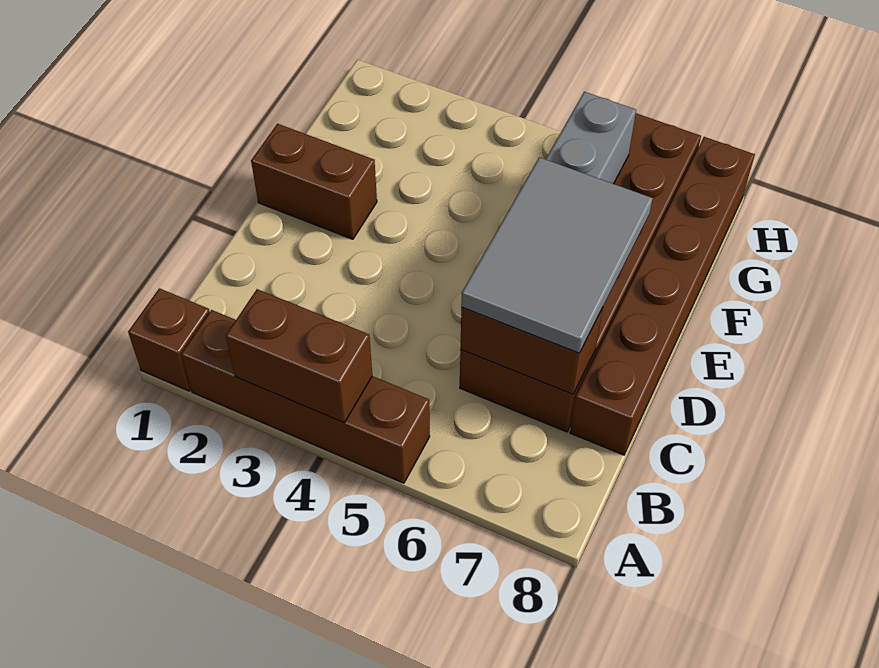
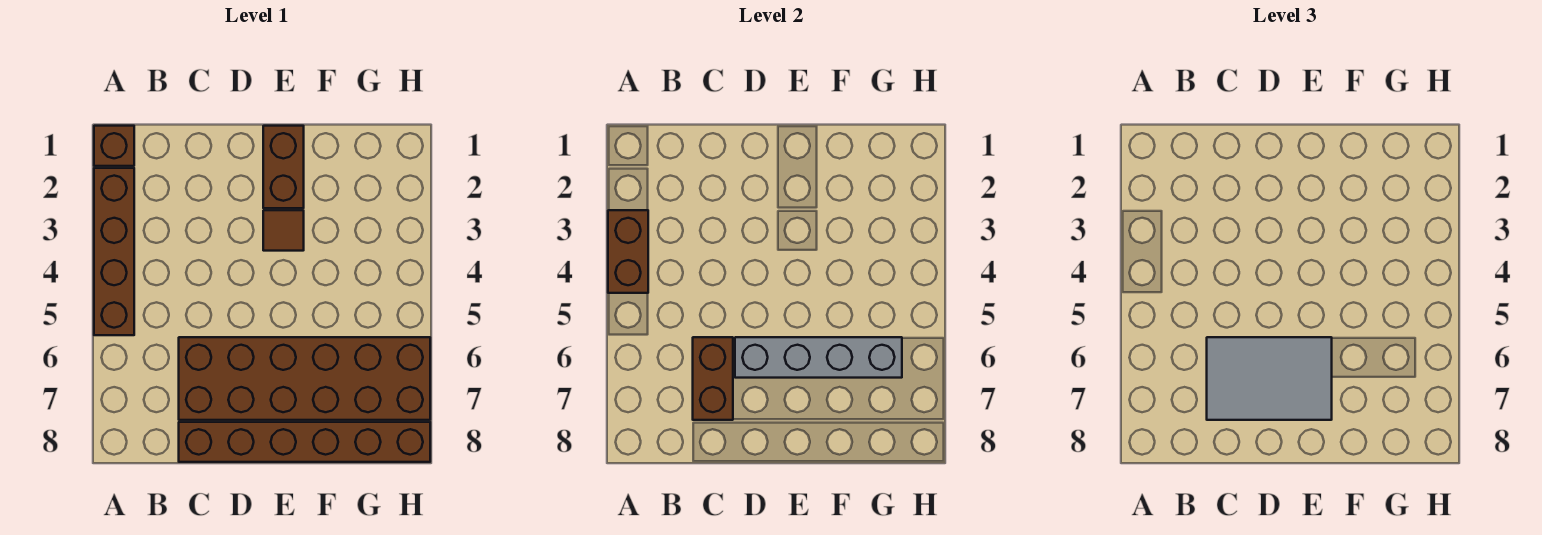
none -> brown 1x1 tile [263,210,304,251]

